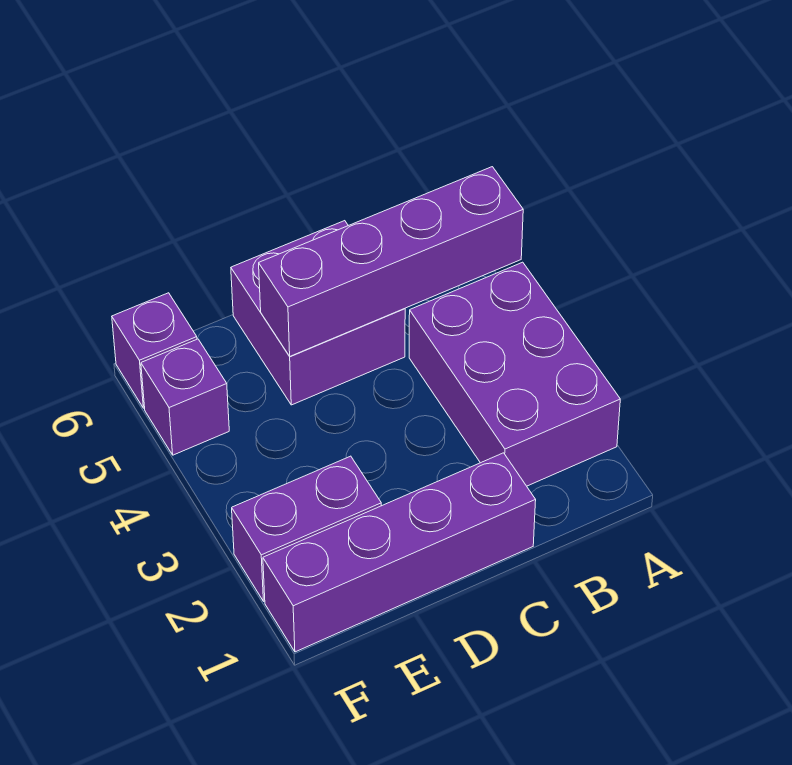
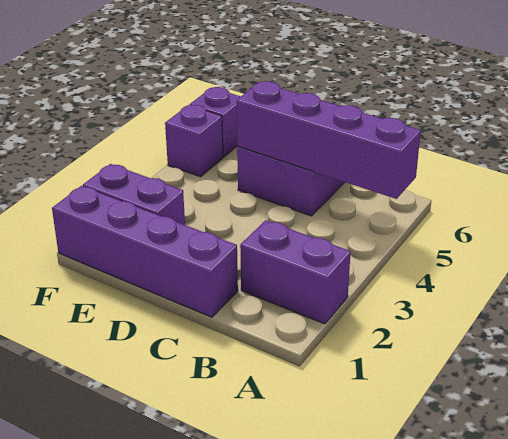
purple 2x3 brick [409,262,620,486] -> purple 1x2 brick [240,220,351,324]

